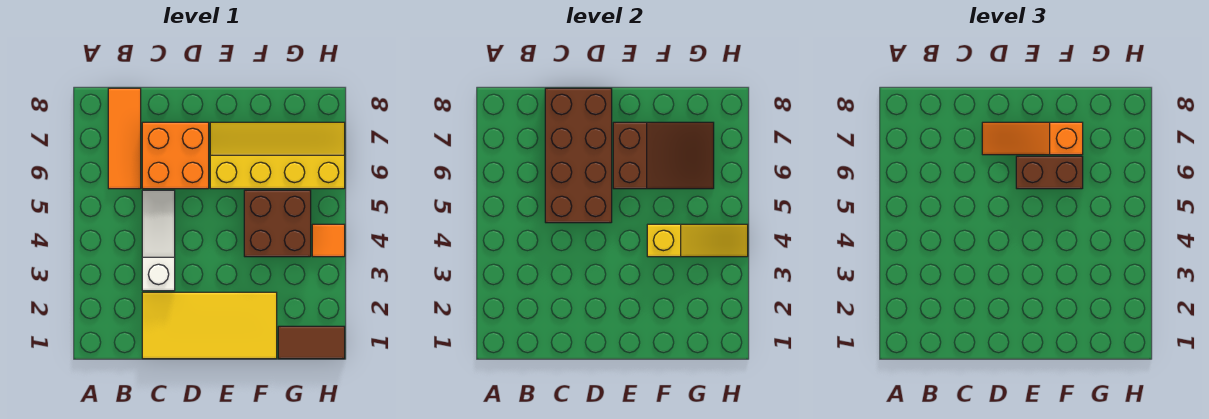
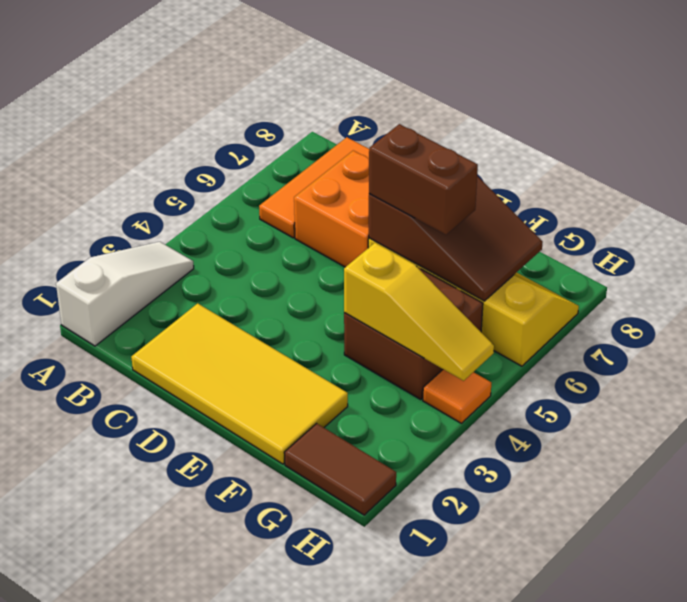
white 1x3 slope [142,190,175,291] -> white 1x3 slope moved to [56,242,194,346]
brown 2x4 brick [545,88,612,223] -> none
orange 1x3 slope [982,122,1083,155] -> none

